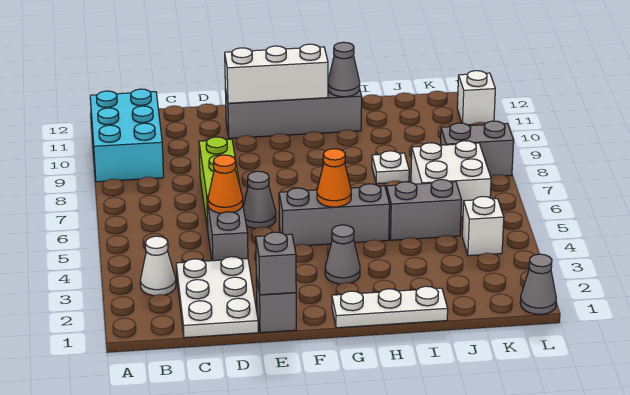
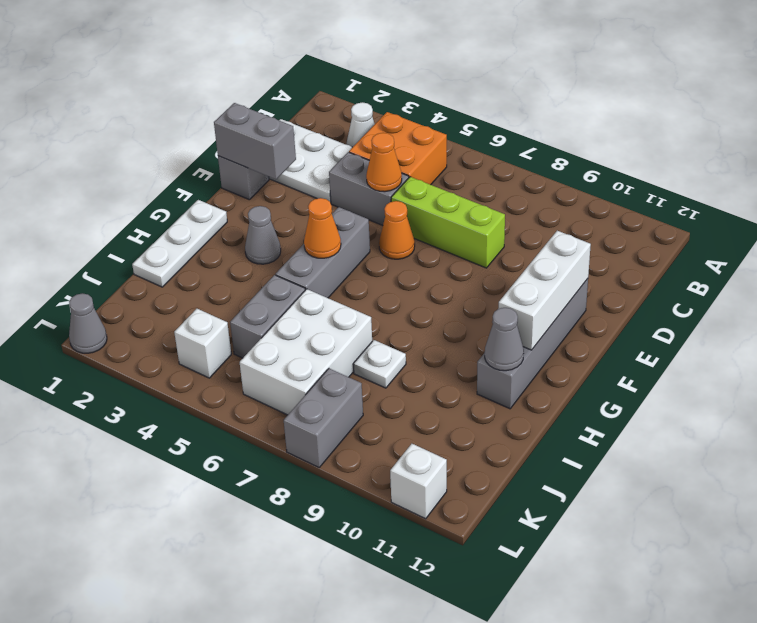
cyan 2x3 brick [90,89,164,182] -> none
none -> orange 2x2 brick [349,112,447,185]
grey 1x1 brick [256,232,296,295] -> grey 1x2 brick [214,103,296,179]
grey 1x1 cone [243,171,276,228] -> orange 1x1 cone [379,201,415,259]
white 2x2 brick [411,141,491,216] -> white 2x3 brick [240,289,372,415]

